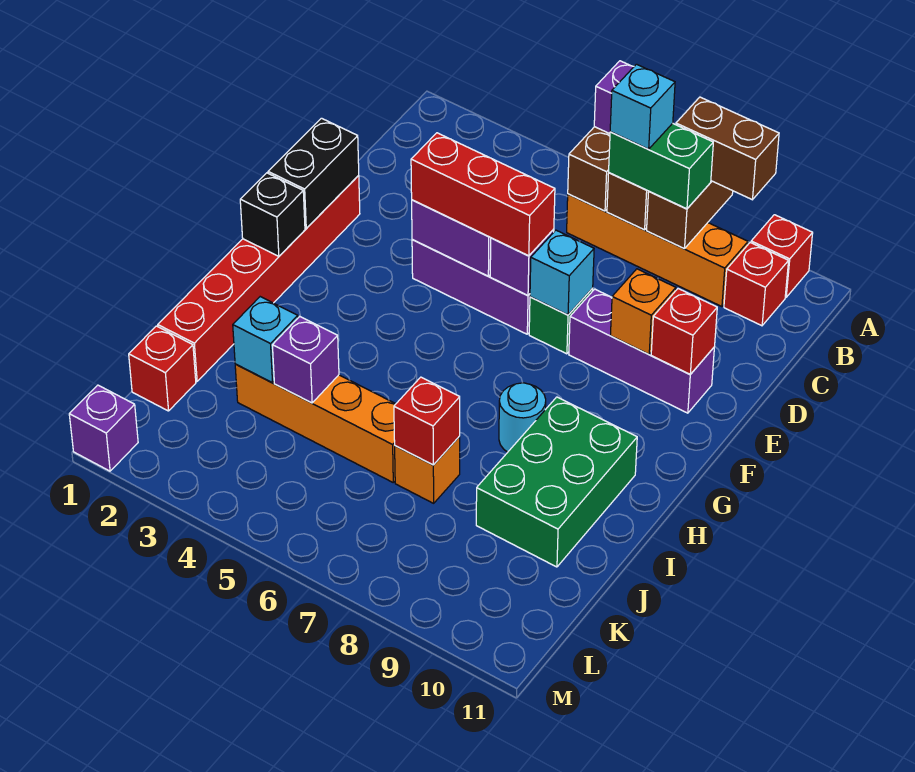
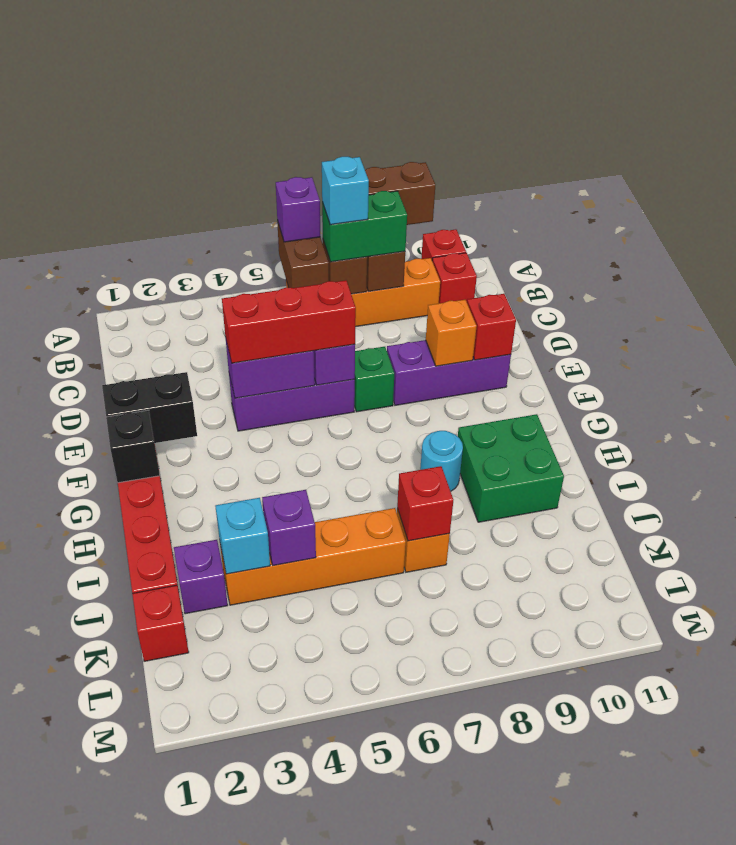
black 1x2 brick [268,118,359,228] -> black 1x2 brick turned to [102,372,197,443]
cyan 1x1 brick [530,230,594,315] -> none
green 2x3 brick [476,397,637,567] -> green 2x2 brick [458,414,564,522]
purple 1x1 brick [69,385,138,471] -> purple 1x1 brick moved to [174,540,228,614]

